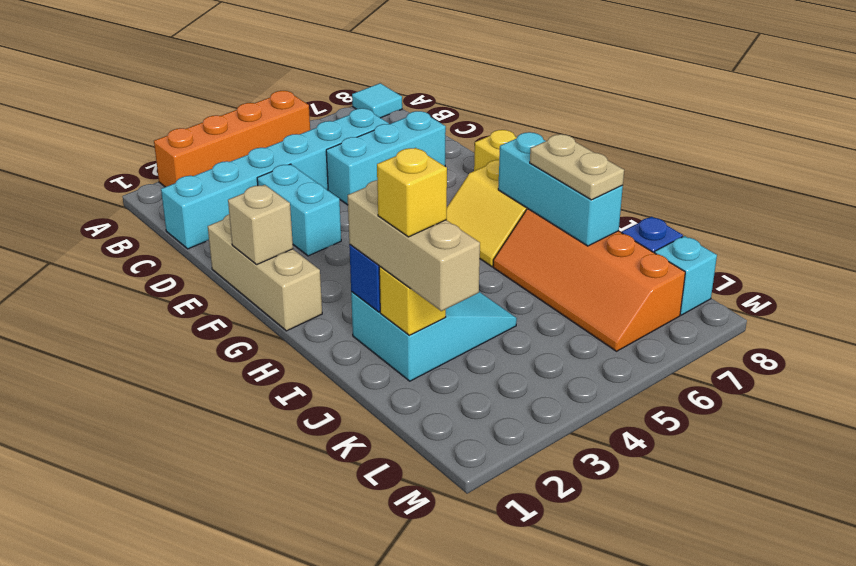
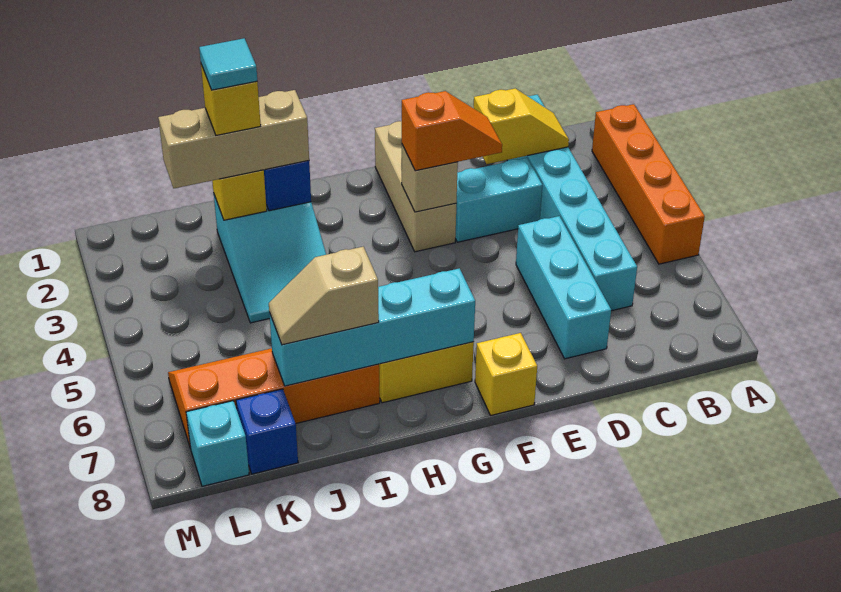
cyan 1x1 tile [352,83,402,118] -> cyan 1x1 tile moved to [199,38,257,90]
none -> yellow 1x2 slope [474,89,569,164]
tan 1x3 brick [208,214,322,331] -> tan 1x3 brick turned to [375,121,456,252]
none -> orange 1x2 slope [402,91,502,171]
tan 1x1 brick [228,185,293,264] -> tan 1x1 brick moved to [401,145,458,212]
cyan 1x3 brick [498,132,623,246] -> cyan 1x4 brick [269,268,475,386]
tan 1x2 plate [530,134,624,200] -> tan 1x2 slope [269,247,379,345]

